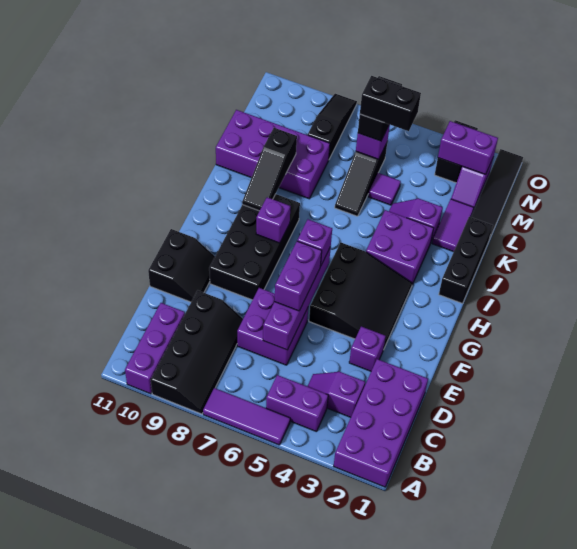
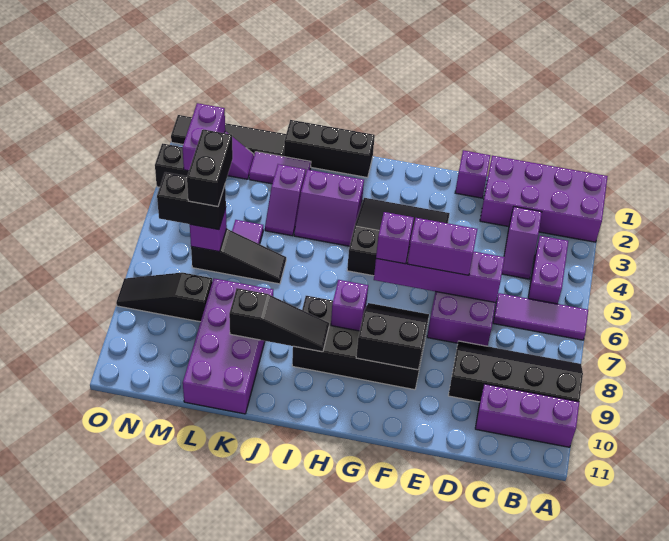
purple 1x3 tile [203,388,290,445] -> purple 1x3 tile turned to [493,293,588,340]
purple 1x1 brick [349,327,385,371] -> purple 1x1 brick moved to [455,150,490,198]
black 2x2 slope [148,229,215,302] -> black 2x2 slope moved to [356,303,429,370]
purple 2x2 brick [366,210,434,284] -> purple 2x2 slope [294,169,364,246]

